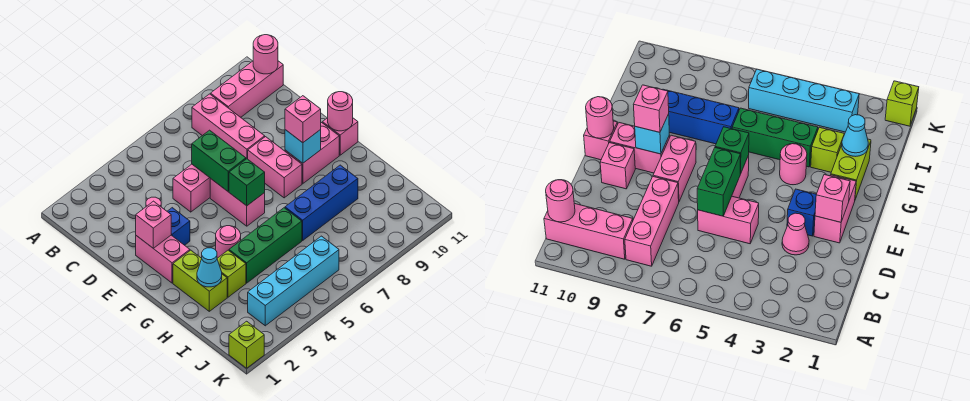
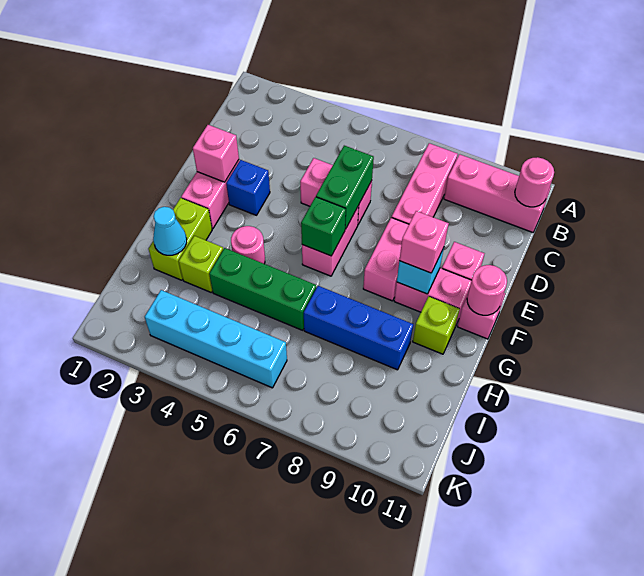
pink 1x1 cone [782,213,809,255] -> none
lime 1x1 brick [229,321,264,368] -> lime 1x1 brick moved to [413,297,460,354]

